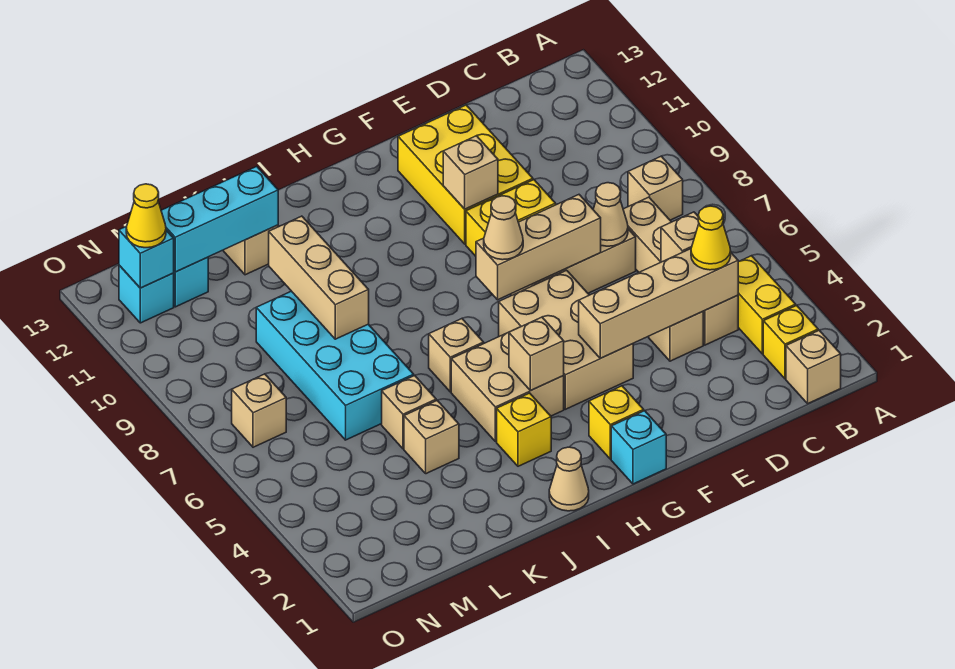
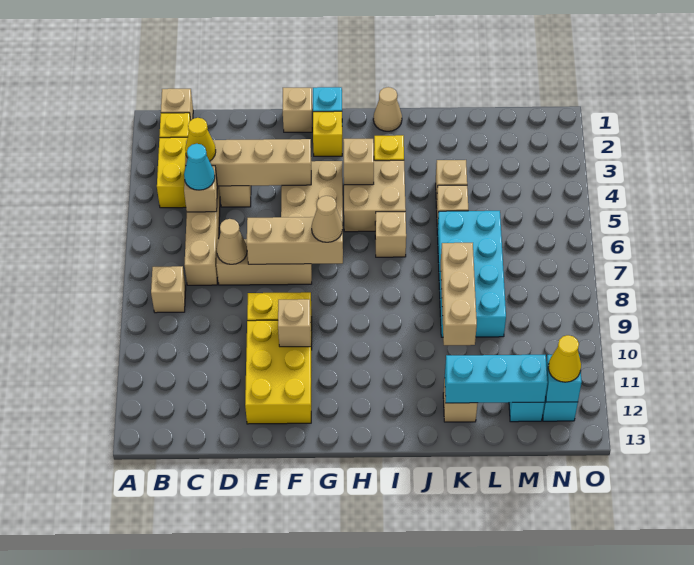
none -> cyan 1x1 cone [184,144,215,190]
tan 1x1 brick [232,374,286,447] -> tan 1x1 brick moved to [283,88,312,132]

